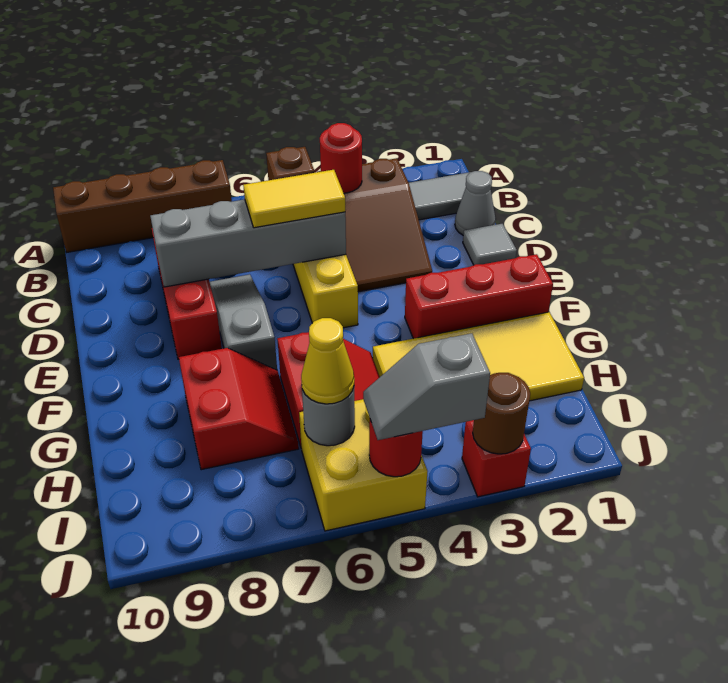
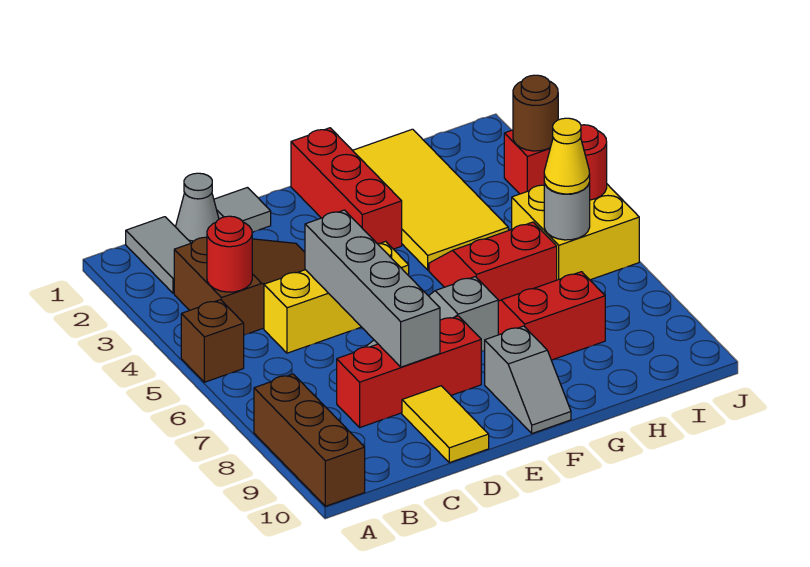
brown 1x4 brick [53,160,232,252] -> brown 1x3 brick [254,374,365,506]
yellow 1x2 tile [243,170,345,228] -> yellow 1x2 tile moved to [402,386,489,463]
grey 1x2 slope [363,333,490,440] -> grey 1x2 slope moved to [485,326,571,433]

